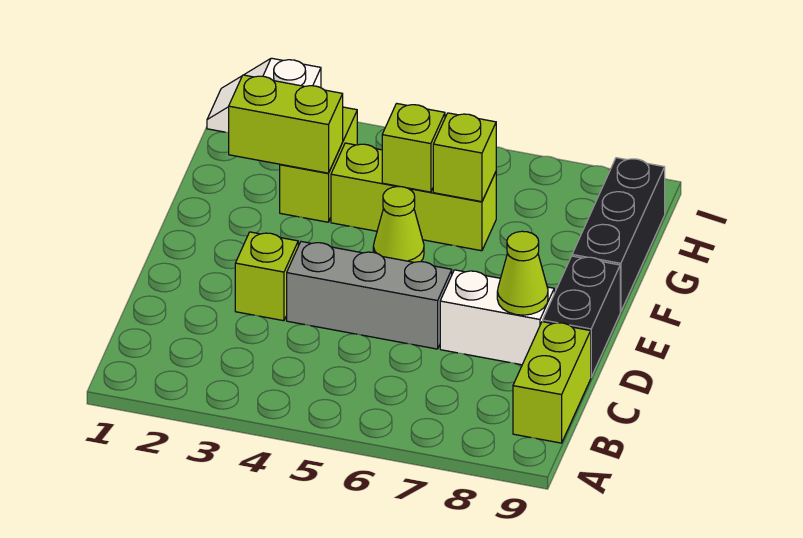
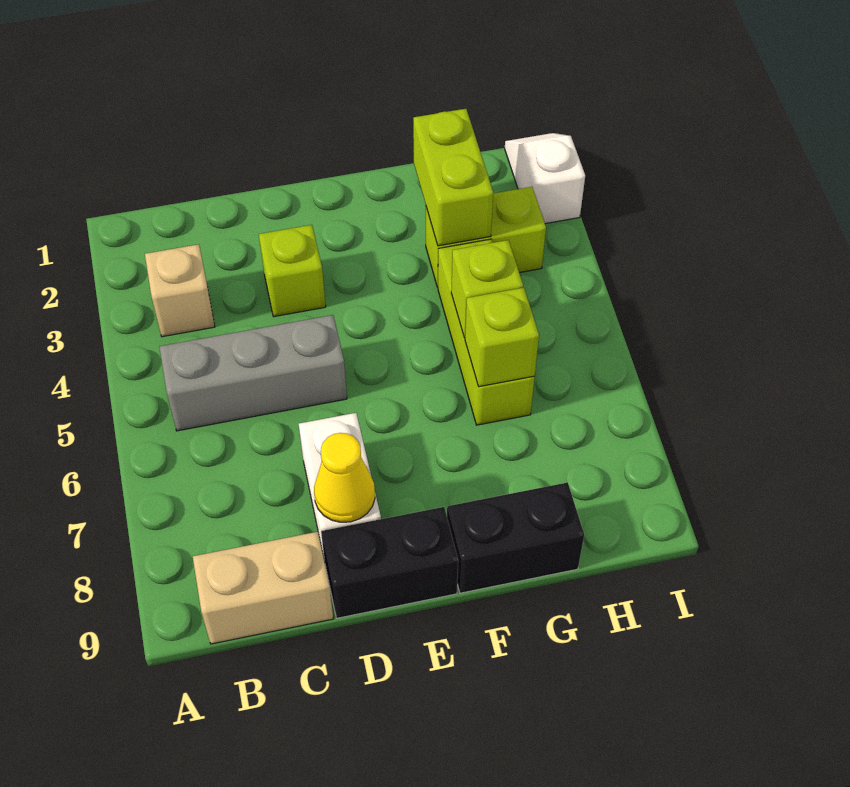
none -> tan 1x1 brick [145,244,215,337]
lime 1x2 brick [513,322,591,443] -> tan 1x2 brick [193,532,333,644]
grey 1x3 brick [287,242,452,349] -> grey 1x3 brick turned to [159,315,347,431]
lime 1x1 cone [497,231,548,315] -> yellow 1x1 cone [314,433,375,522]
lime 1x1 cone [373,187,424,262] -> none
black 1x3 brick [572,158,665,312] -> black 1x2 brick [447,482,584,593]

